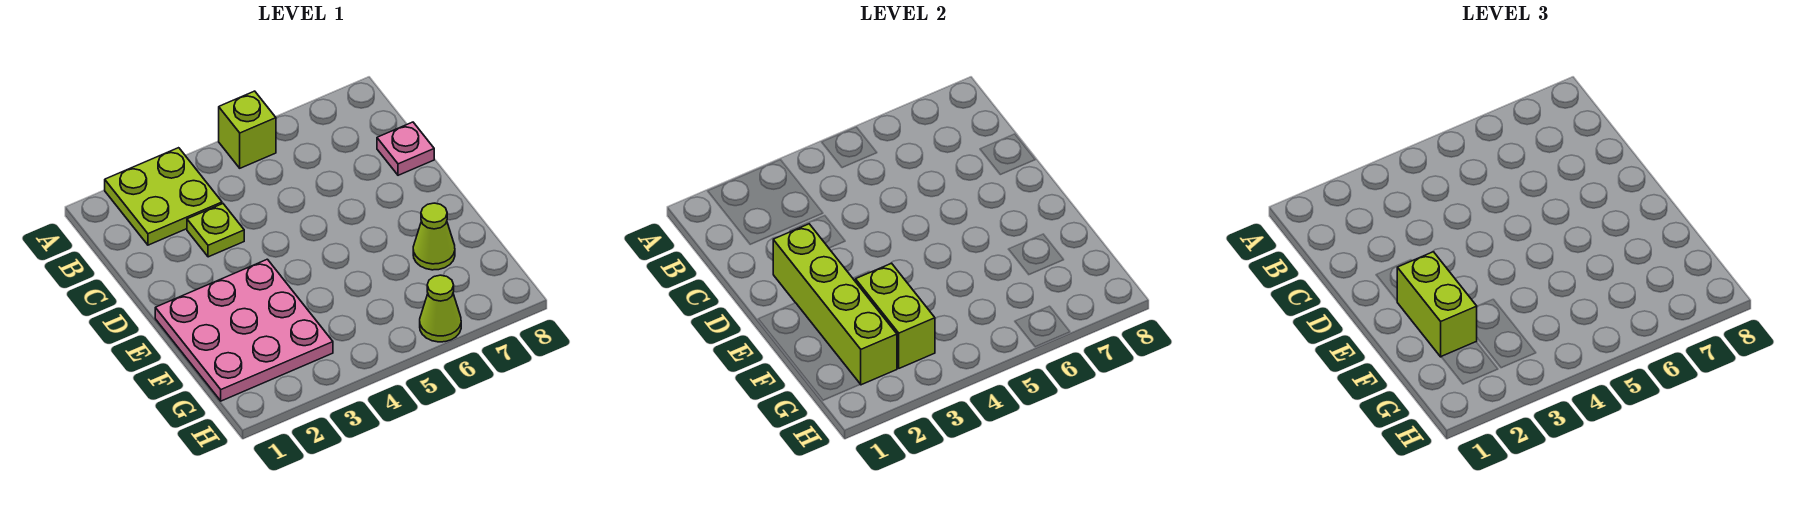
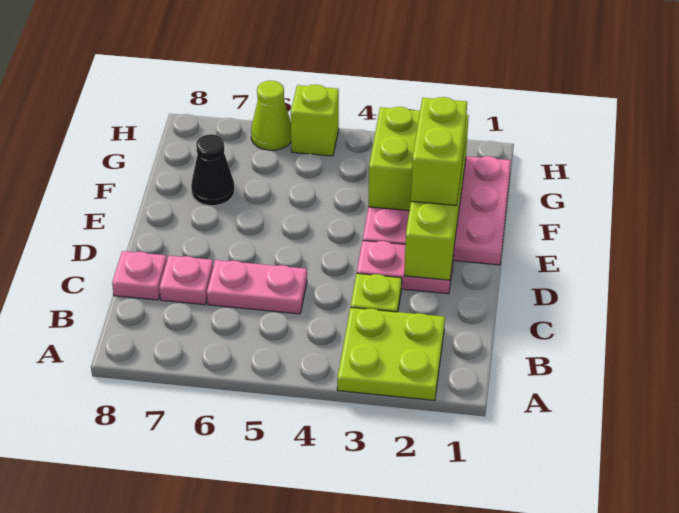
lime 1x1 brick [219,91,276,168] -> lime 1x1 brick moved to [291,85,339,156]
none -> pink 1x2 plate [207,260,307,314]
none -> pink 1x1 plate [159,256,213,305]
none -> pink 1x2 plate [357,241,454,294]
lime 1x1 cone [413,203,455,270] -> black 1x1 cone [191,134,234,206]

